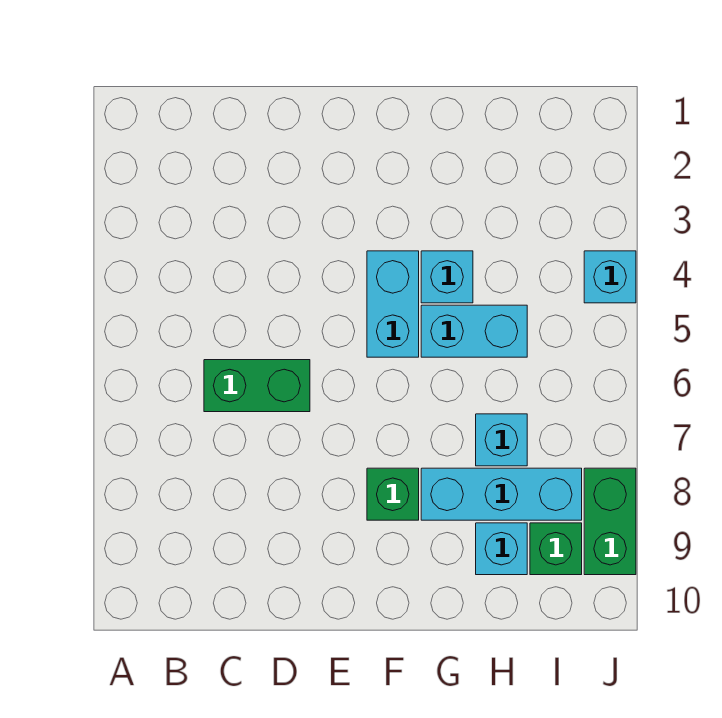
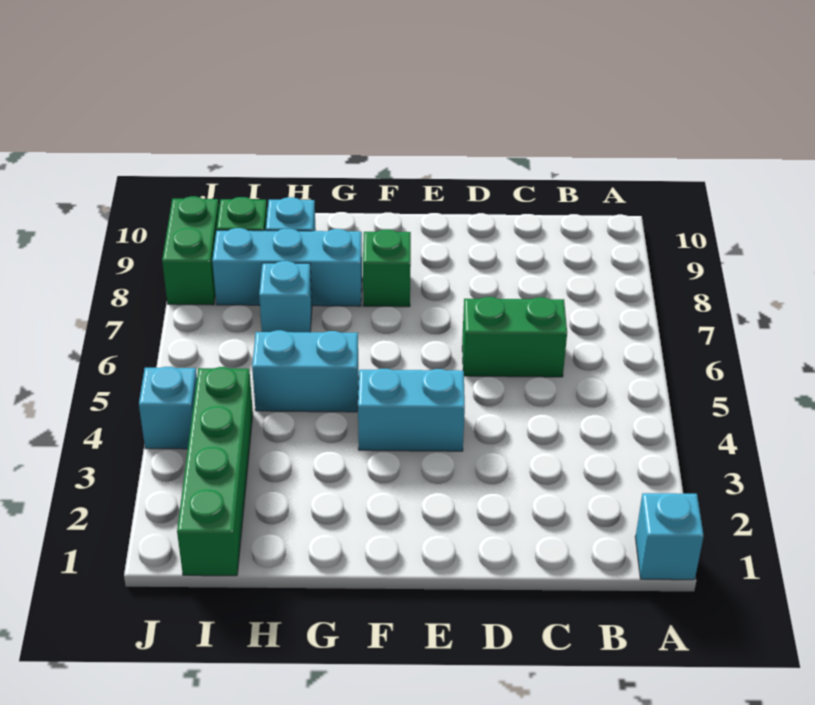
cyan 1x2 brick [367,251,419,357] -> cyan 1x2 brick turned to [358,369,465,451]
cyan 1x1 brick [421,251,473,303] -> cyan 1x1 brick moved to [635,493,704,580]
none -> green 1x4 brick [177,367,253,576]

